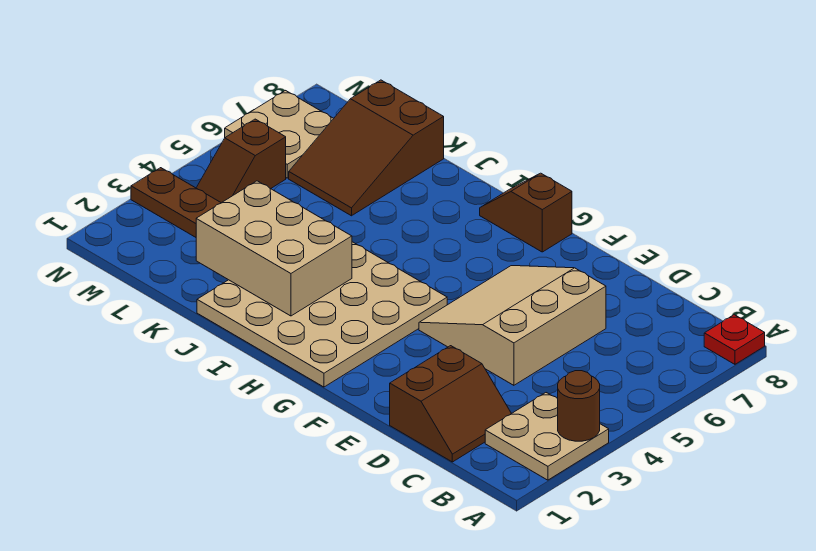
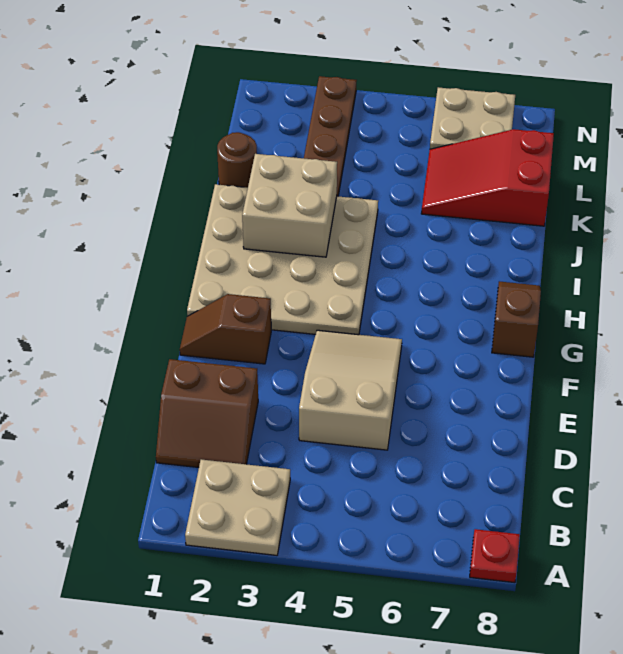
brown 1x1 round brick [558,371,600,441] -> brown 1x1 round brick moved to [217,132,257,187]
tan 3x3 slope [419,266,606,385] -> tan 2x3 slope [299,330,402,450]
tan 2x3 brick [196,181,352,316] -> tan 2x2 brick [242,154,337,257]
brown 2x3 slope [289,80,444,216] -> red 2x3 slope [421,129,554,226]
brown 1x2 slope [196,119,286,203] -> brown 1x2 slope moved to [180,294,271,364]

